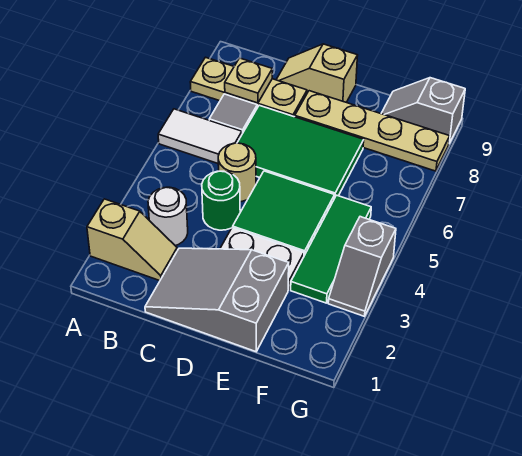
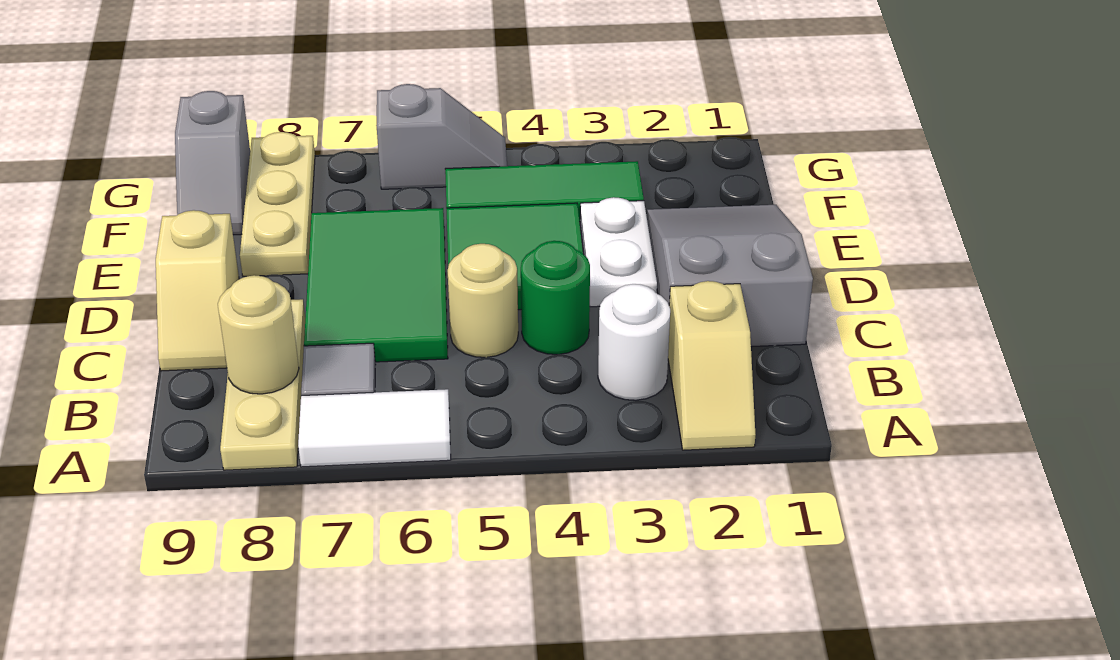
tan 1x2 slope [87,199,177,281] -> tan 1x2 slope turned to [668,281,755,450]
white 1x2 tile [158,109,242,163] -> white 1x2 tile turned to [298,389,451,467]
tan 1x1 plate [225,58,272,103] -> tan 1x1 round brick [218,275,299,394]
grey 2x3 slope [145,248,289,352] -> grey 2x3 slope turned to [647,205,813,347]
tan 1x4 plate [295,91,450,171] -> tan 1x3 plate [240,132,315,276]
grey 1x2 slope [328,217,396,316] -> grey 1x2 slope moved to [376,84,507,189]

